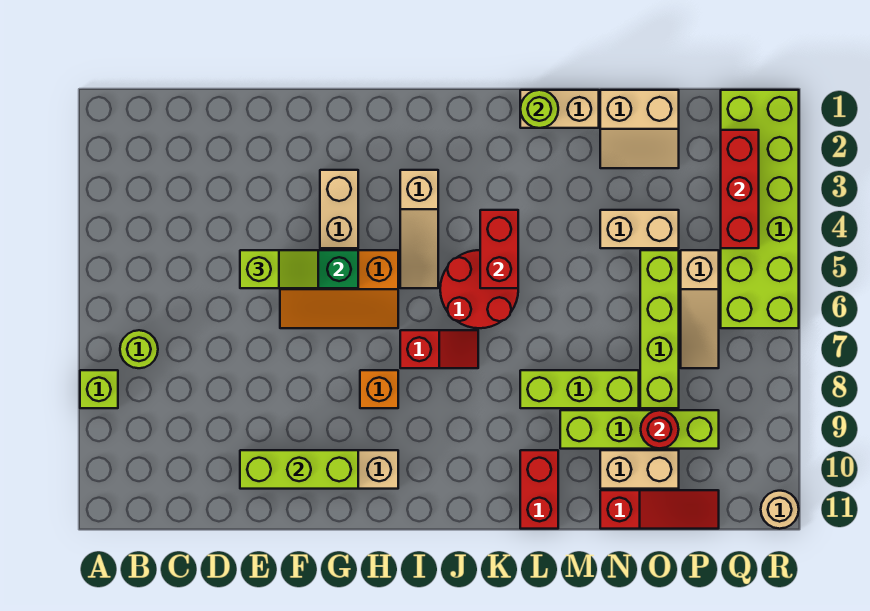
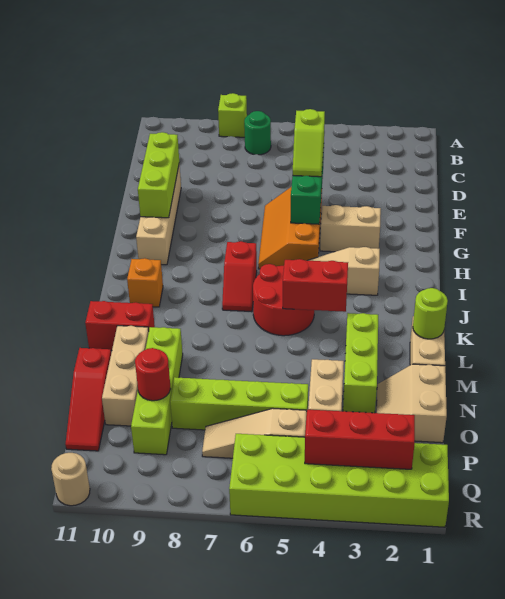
lime 1x1 round brick [120,330,158,368] -> green 1x1 round brick [244,111,271,155]
orange 1x1 brick [360,370,398,408] -> orange 1x1 brick moved to [127,258,163,307]
lime 1x3 brick [520,370,639,408] -> lime 1x3 brick moved to [343,313,378,413]
tan 1x2 brick [600,450,679,489] -> tan 1x3 brick [102,326,149,426]

